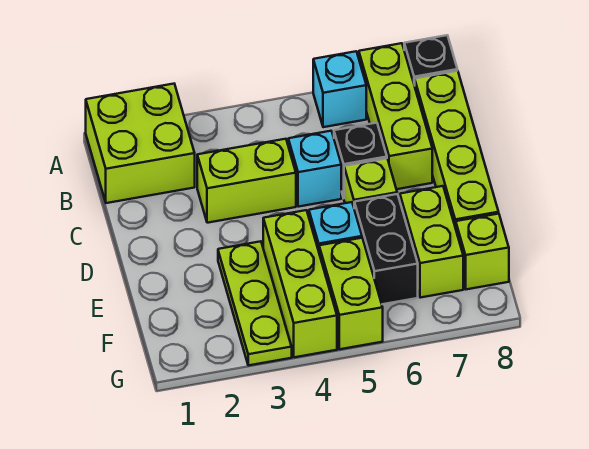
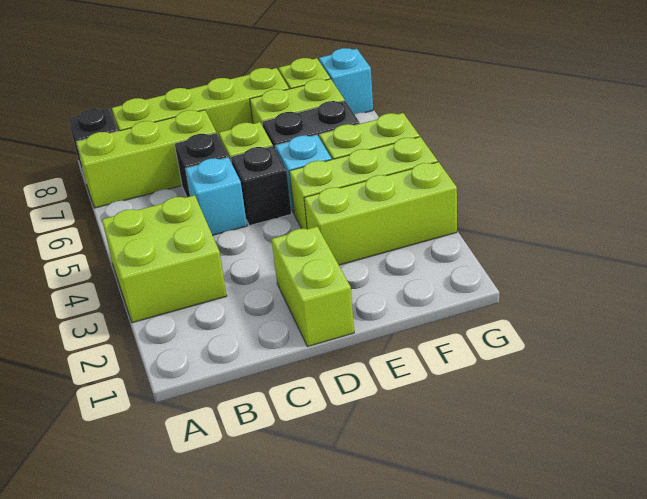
lime 2x2 brick [86,84,195,203] -> lime 2x2 brick moved to [102,195,227,323]
cyan 1x1 brick [313,51,366,127] -> cyan 1x1 brick moved to [319,48,373,114]
lime 1x2 brick [197,139,296,223] -> lime 1x2 brick moved to [272,227,354,347]
none -> black 1x1 brick [231,146,291,226]
lime 1x3 plate [218,241,292,365] -> lime 1x3 brick [304,162,457,265]

